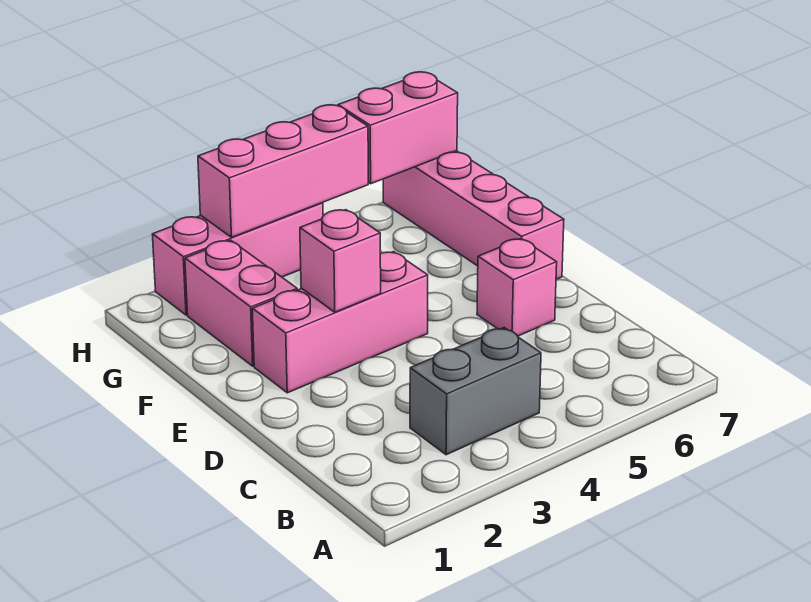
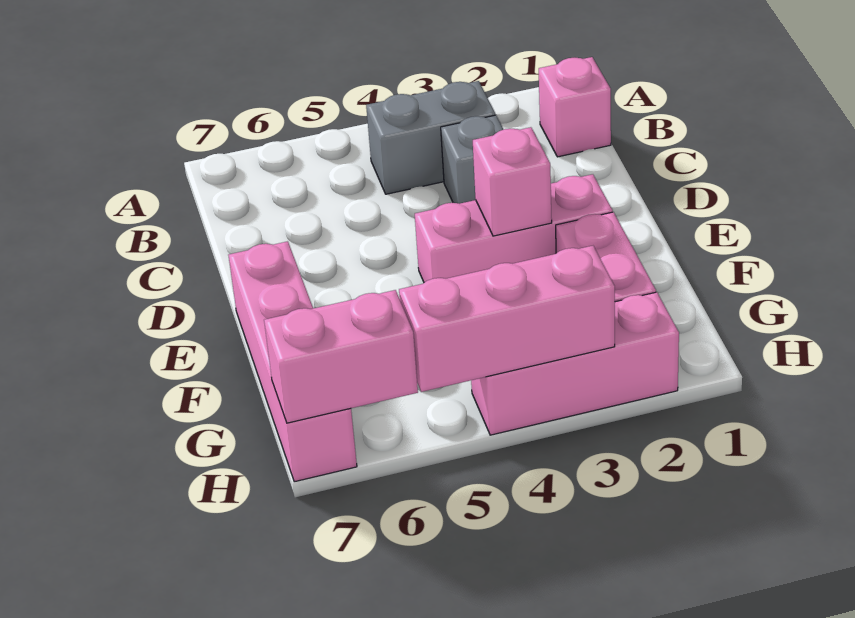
none -> grey 1x1 brick [441,115,504,204]
pink 1x1 brick [477,239,557,336] -> pink 1x1 brick moved to [539,57,611,157]

